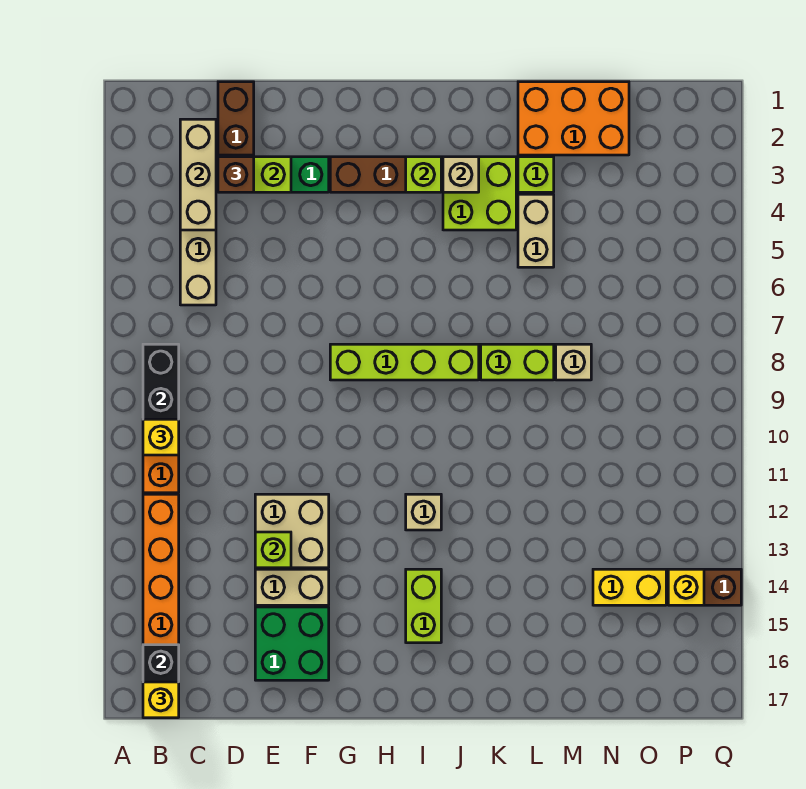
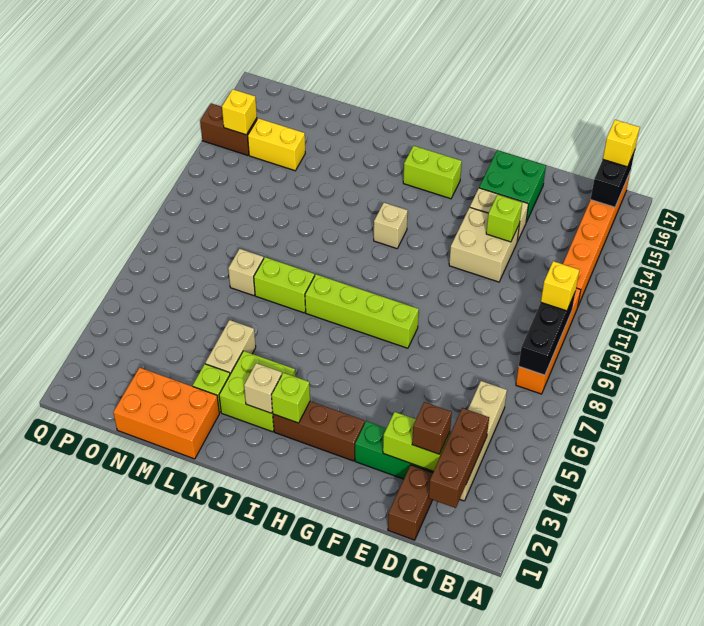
tan 1x3 brick [180,119,216,230] -> brown 1x3 brick [428,408,489,508]
lime 1x2 brick [406,569,441,643] -> lime 1x2 brick turned to [403,146,462,199]

